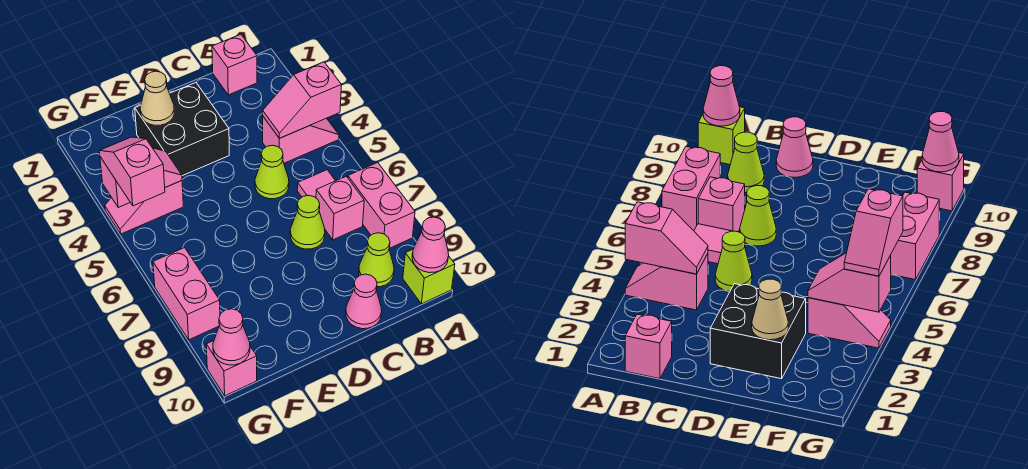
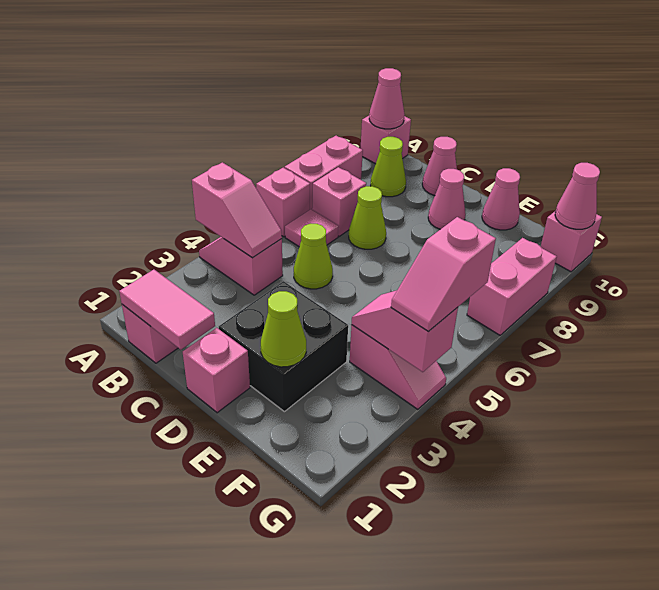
none -> pink 1x1 brick [256,168,310,237]
lime 1x1 brick [403,249,455,304] -> pink 1x1 brick [361,116,411,164]
none -> pink 1x2 tile [119,270,215,350]
none -> pink 1x1 brick [183,328,250,413]
none -> pink 1x1 cone [428,169,466,229]
tan 1x1 cone [140,71,174,125] -> lime 1x1 cone [261,291,306,367]
none -> pink 1x1 cone [482,168,520,230]

